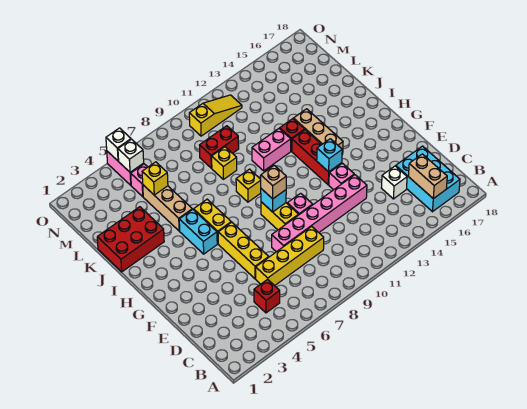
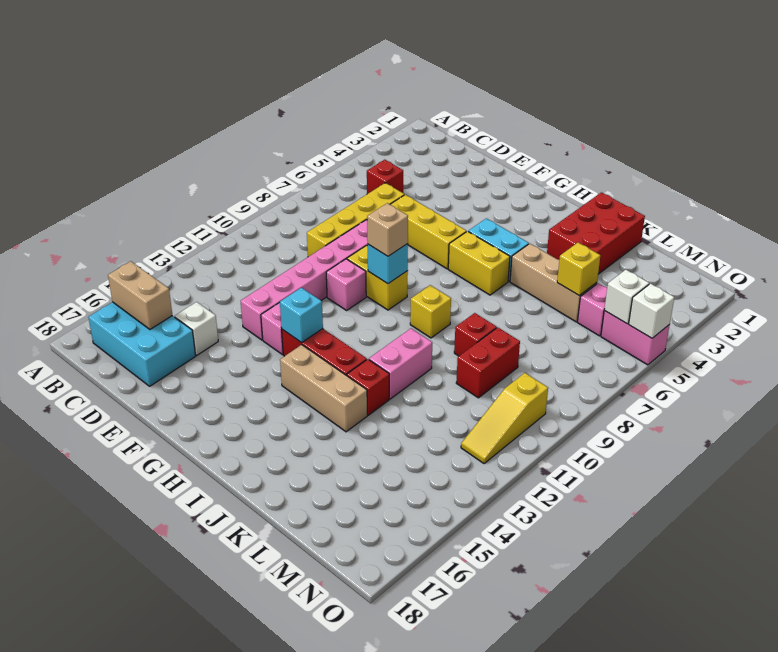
yellow 1x1 brick [212,147,237,179] -> red 1x1 brick [454,313,497,356]

